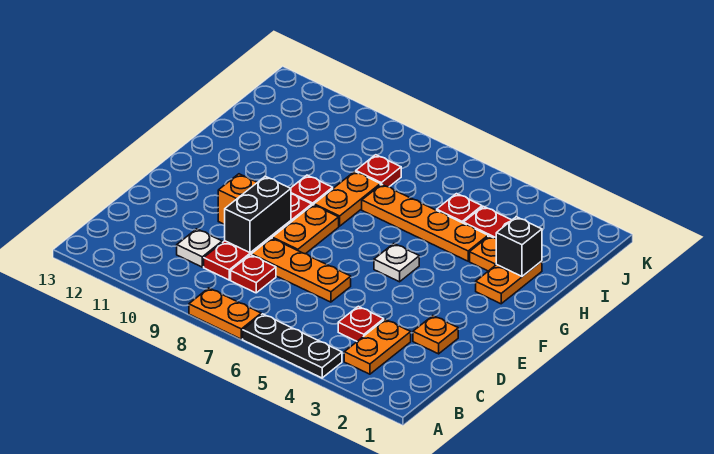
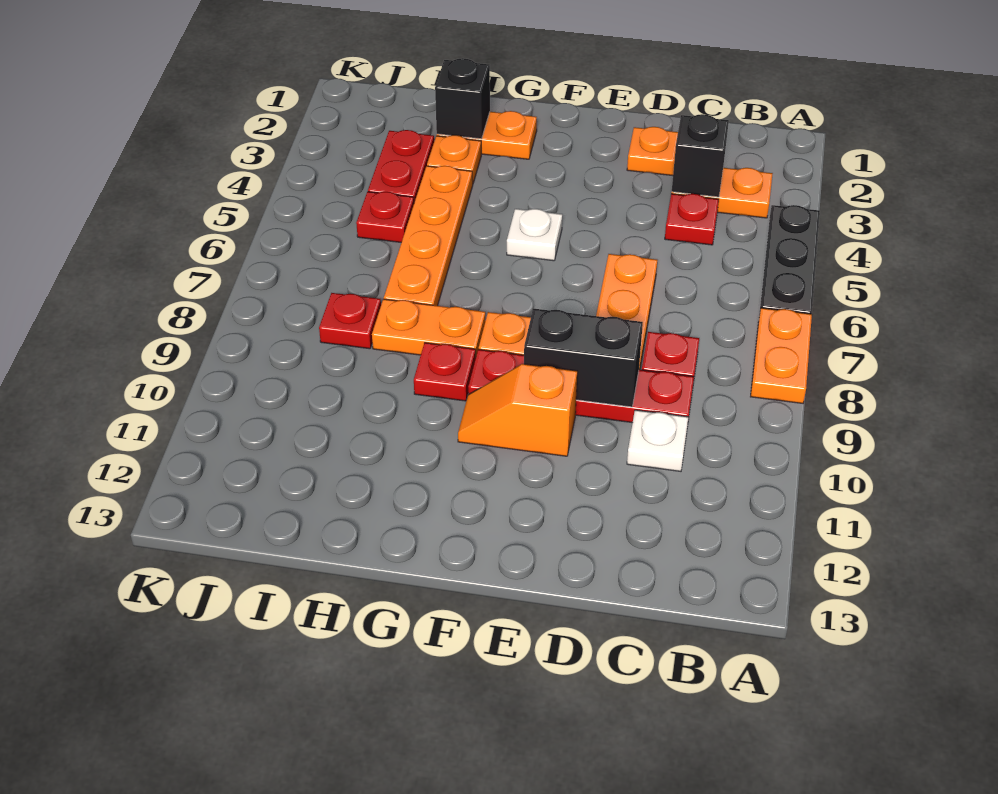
none -> black 1x1 brick [672,114,729,197]

